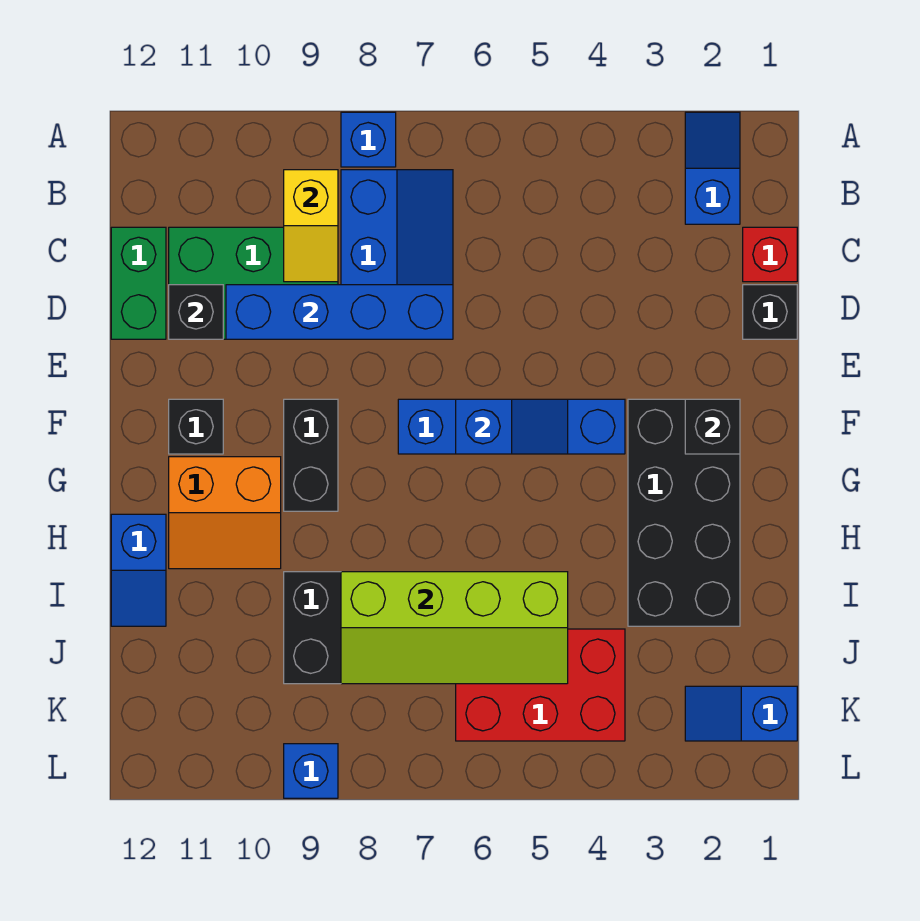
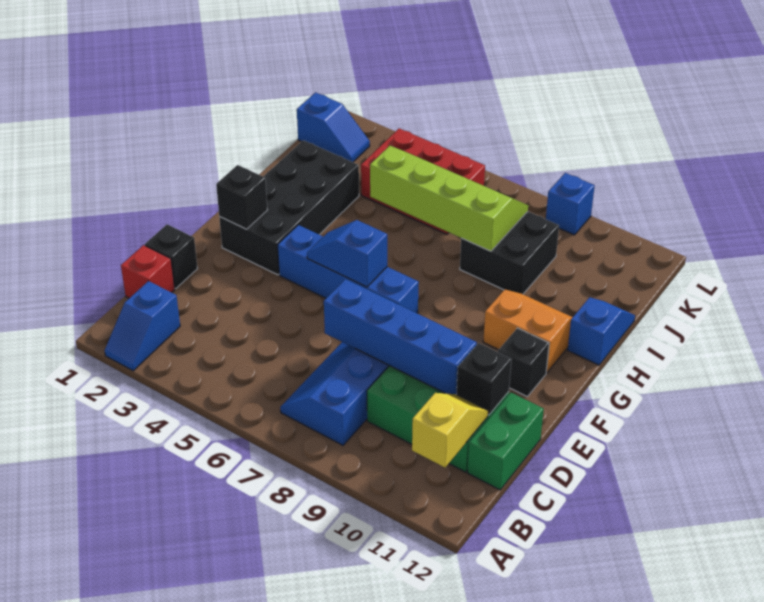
blue 1x1 brick [341,112,396,167] -> none
yellow 1x2 slope [284,170,338,282] -> yellow 1x2 slope moved to [412,393,488,467]
black 1x2 brick [284,399,338,511] -> none

